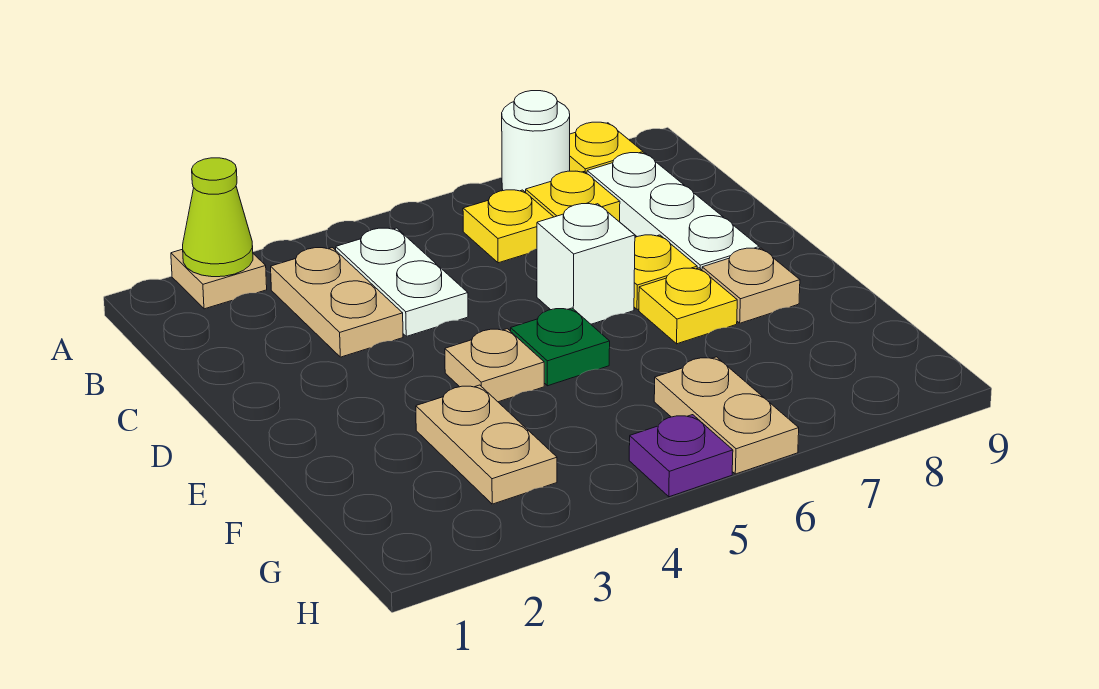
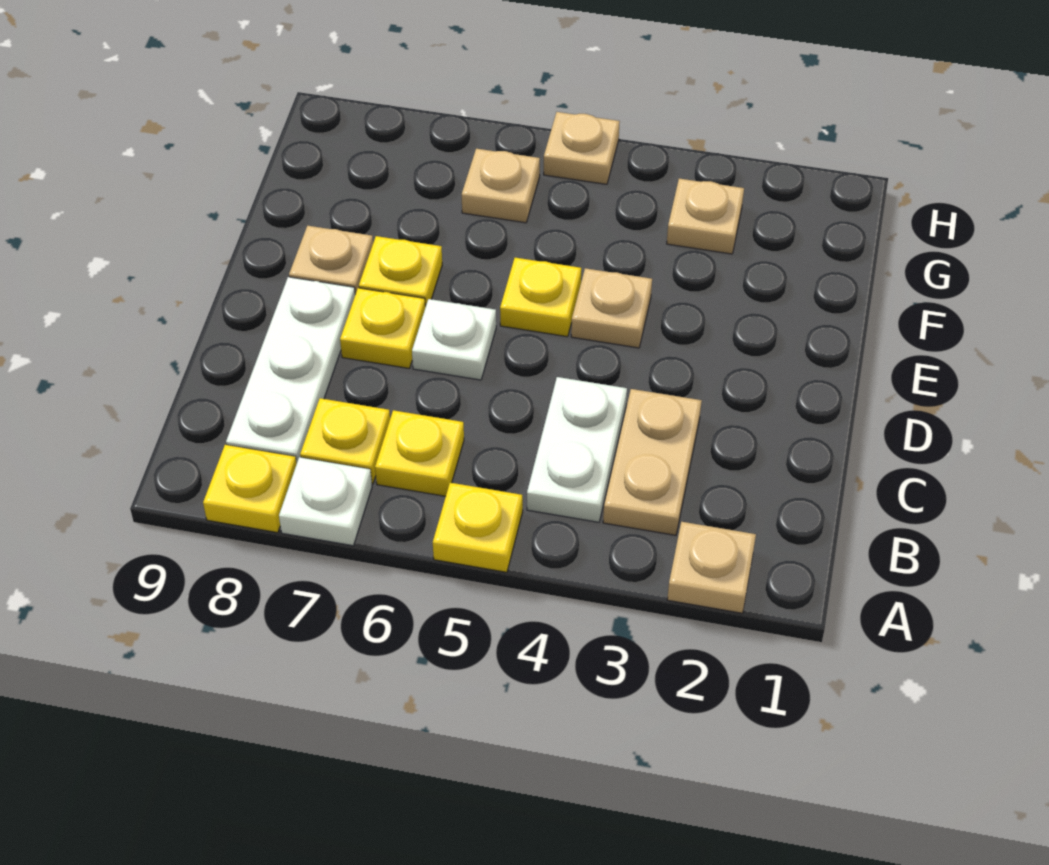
lime 1x1 cone [183,158,253,277] -> none
none -> yellow 1x1 plate [433,483,523,572]
white 1x1 round brick [502,91,570,192] -> white 1x1 plate [279,457,372,546]
white 1x1 brick [537,204,635,324] -> white 1x1 plate [412,299,496,380]
green 1x1 plate [511,308,610,386] -> yellow 1x1 plate [500,258,581,337]
tan 1x2 plate [416,385,557,504] -> tan 1x1 plate [667,179,744,254]
tan 1x2 plate [654,357,799,474] -> tan 1x1 plate [462,149,540,223]
purple 1x1 plate [629,415,733,497] -> tan 1x1 plate [544,112,620,184]

